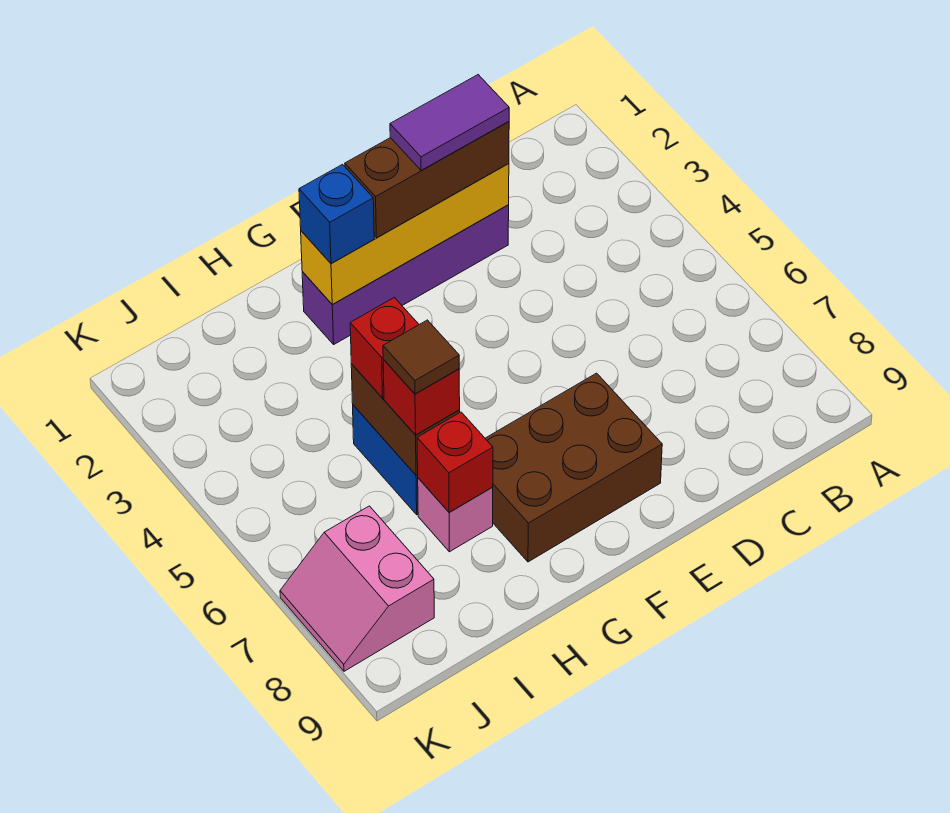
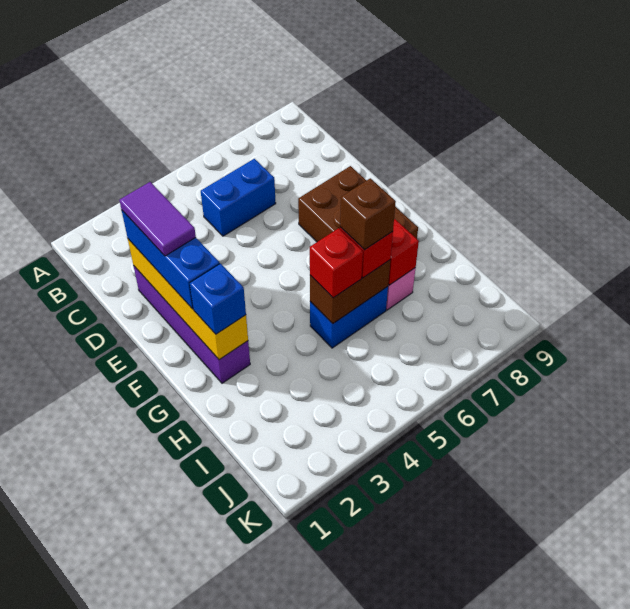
none -> blue 1x2 brick [201,159,276,236]
brown 1x3 brick [345,122,509,238] -> blue 1x3 brick [122,211,220,309]
brown 1x1 tile [383,320,459,394] -> brown 1x1 brick [340,178,396,250]
pink 2x2 slope [280,506,434,671] -> none

